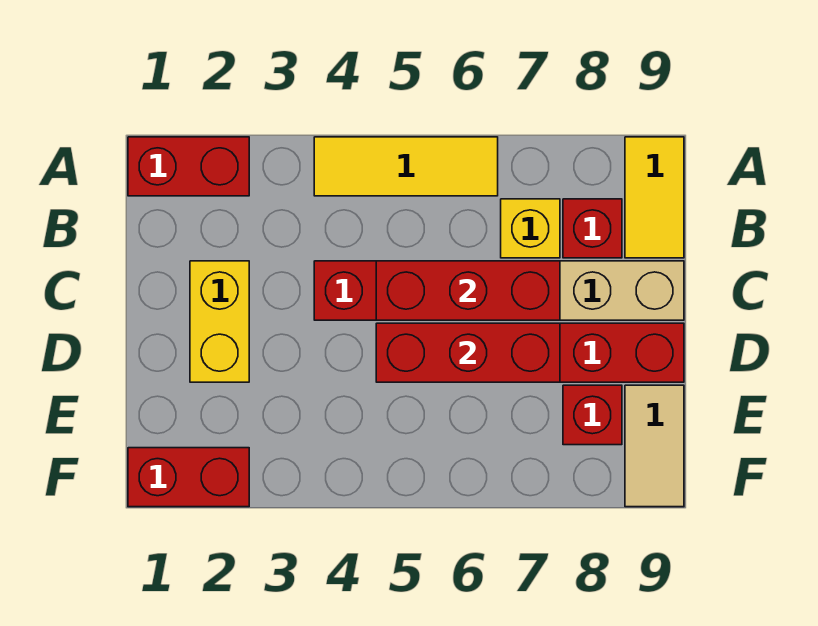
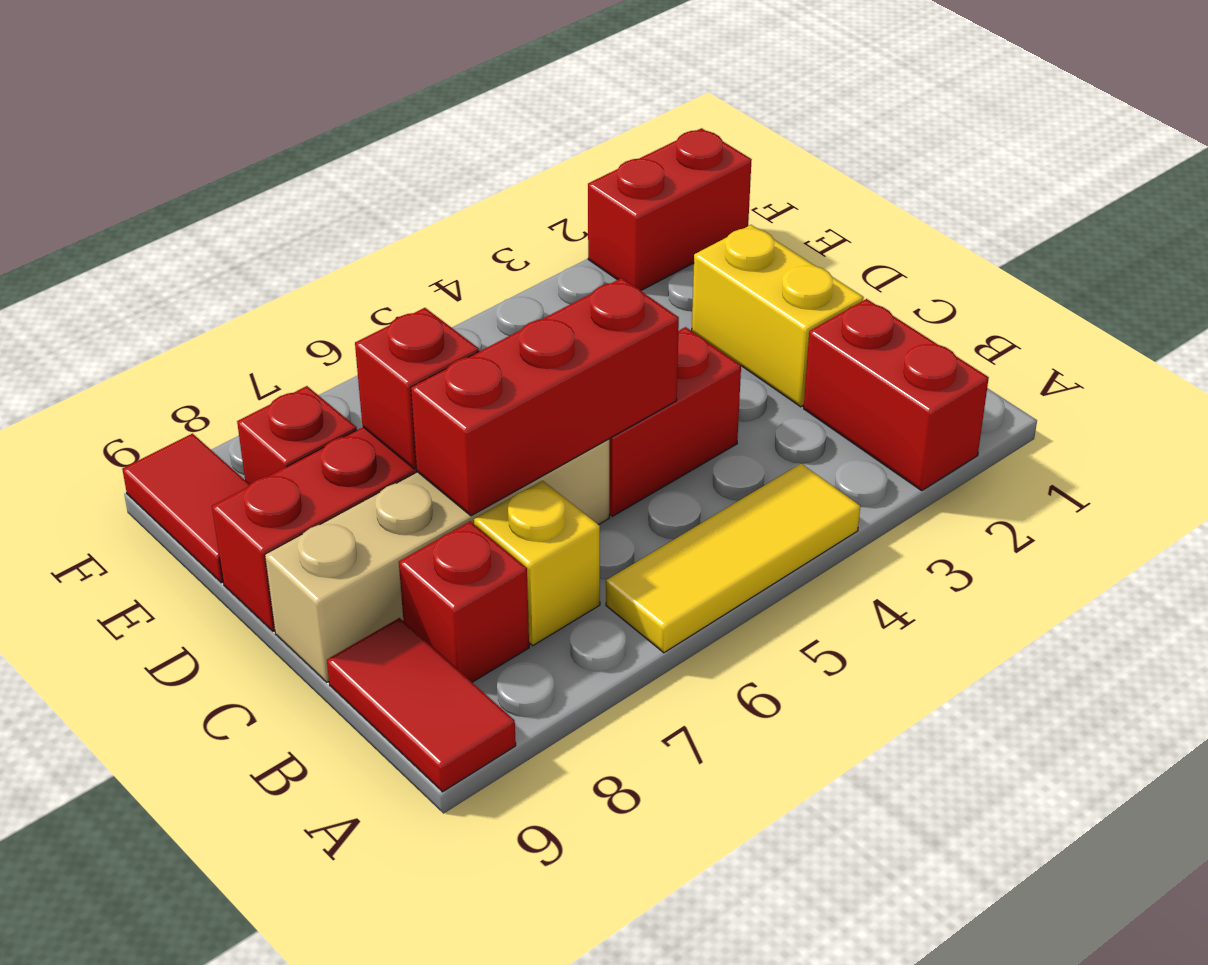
red 1x2 brick [128,137,249,196] -> red 1x2 brick turned to [804,299,989,490]
yellow 1x2 tile [625,137,684,258] -> red 1x2 tile [327,618,516,792]
red 1x3 brick [376,323,560,382] -> red 1x1 brick [355,308,479,469]
tan 1x2 tile [625,385,684,507] -> red 1x2 tile [122,434,250,583]

